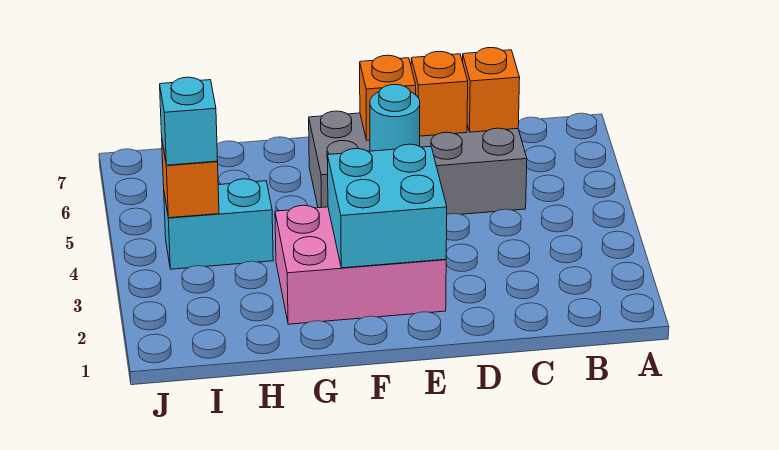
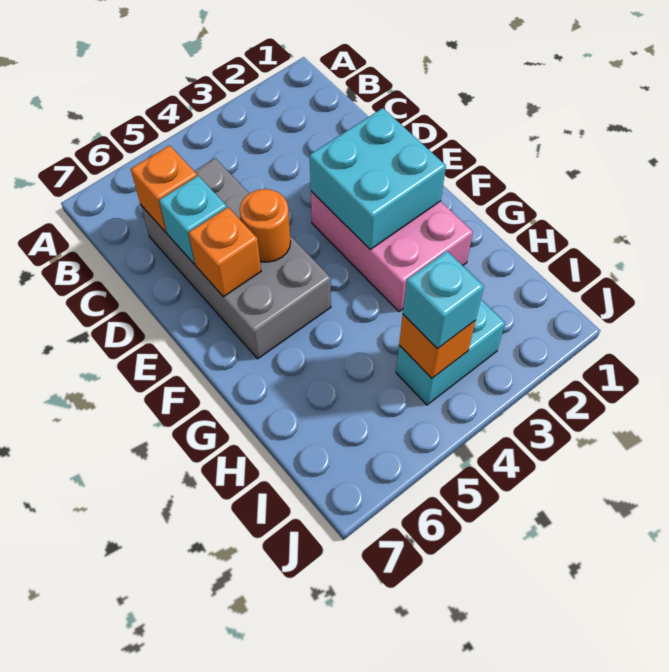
orange 1x1 brick [411,51,468,136] -> cyan 1x1 brick [159,176,227,264]
cyan 1x1 round brick [370,84,420,151] -> orange 1x1 round brick [240,189,291,262]
cyan 1x2 brick [164,179,273,269] -> cyan 1x2 brick turned to [396,300,505,405]

